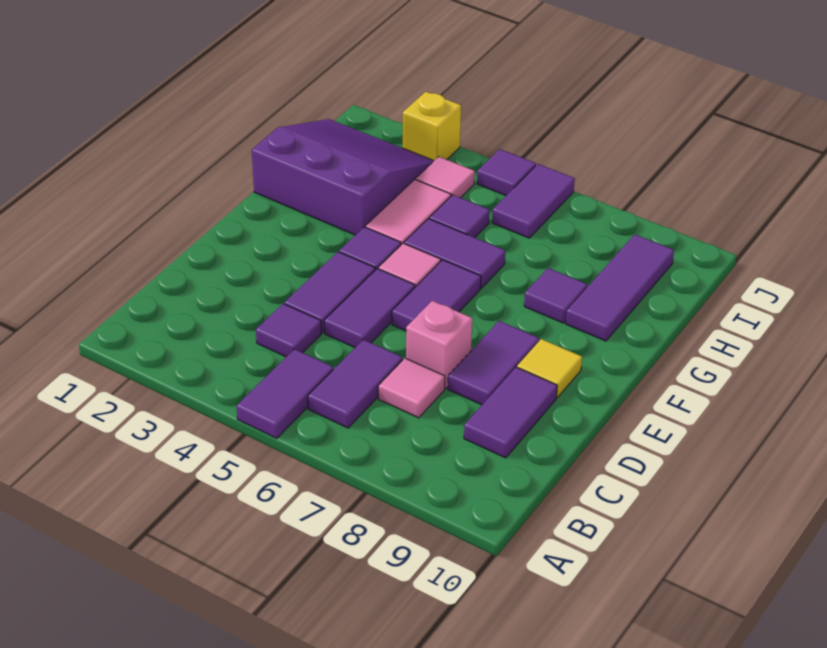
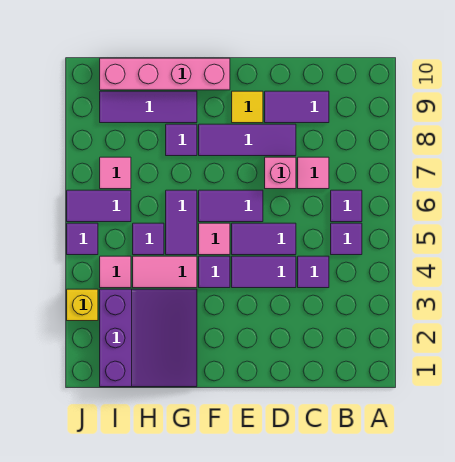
purple 1x2 tile [237,349,333,438] -> purple 1x1 tile [331,223,362,255]
purple 1x2 tile [308,340,403,428] -> purple 1x1 tile [331,190,362,222]
purple 1x2 tile [448,321,539,405] -> purple 1x3 tile [199,124,296,156]
none -> pink 1x4 brick [100,58,230,90]
purple 3x3 slope [252,119,434,235] -> purple 3x3 slope turned to [100,289,197,387]
none -> pink 1x1 tile [100,157,131,189]

